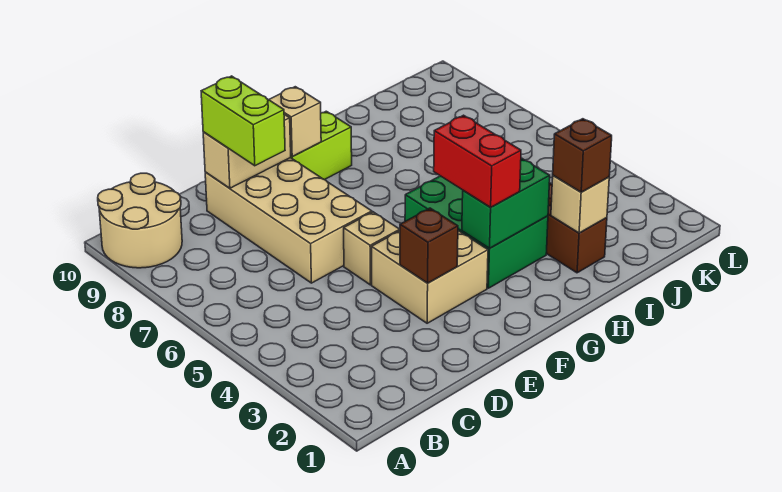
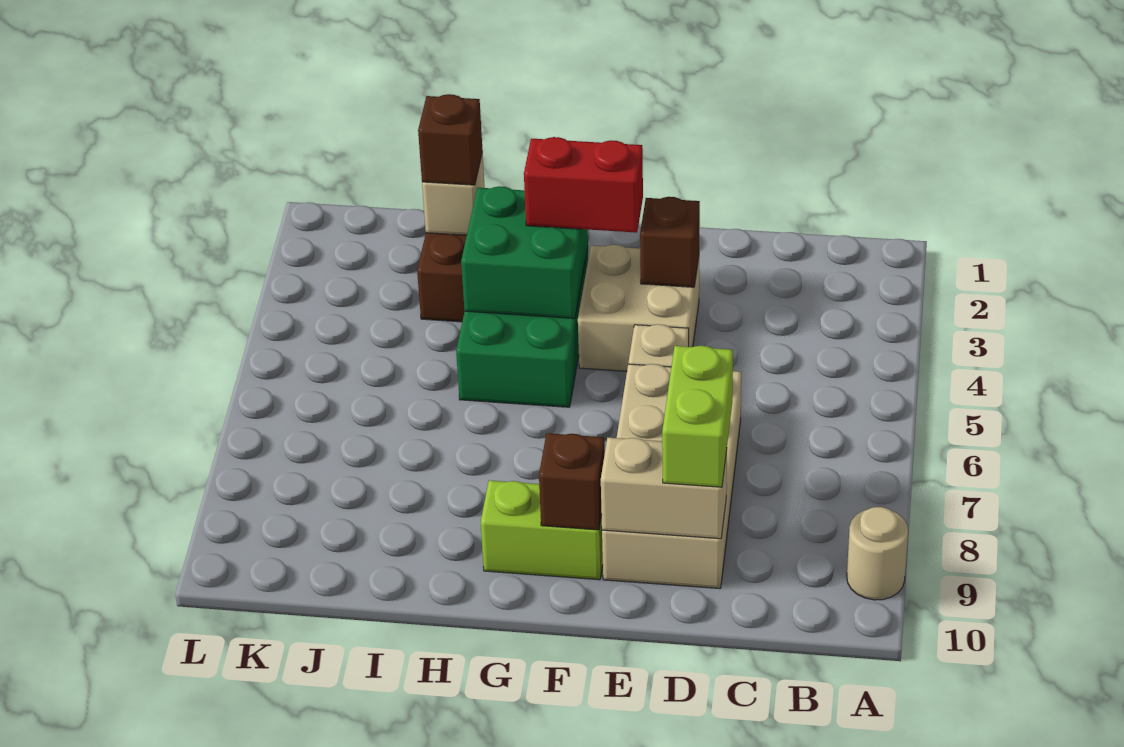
tan 2x2 round brick [98,173,182,268] -> tan 1x1 round brick [847,507,908,600]
tan 1x1 brick [269,87,321,157] -> brown 1x1 brick [539,433,605,530]
green 1x2 brick [462,158,550,248] -> green 2x2 brick [461,186,588,318]
red 1x2 brick [434,115,521,207] -> red 1x2 brick turned to [524,137,643,233]

